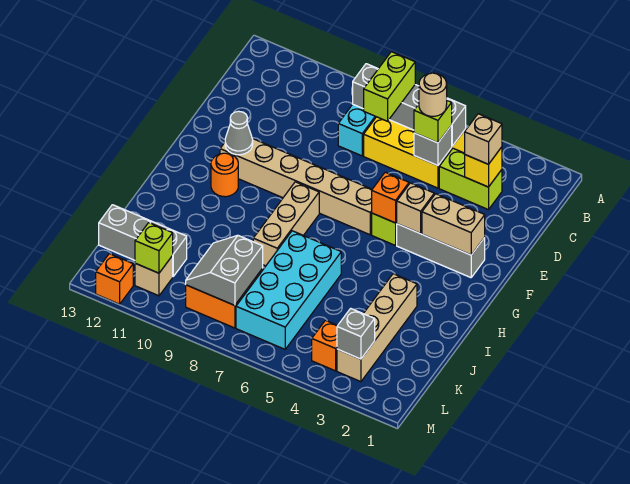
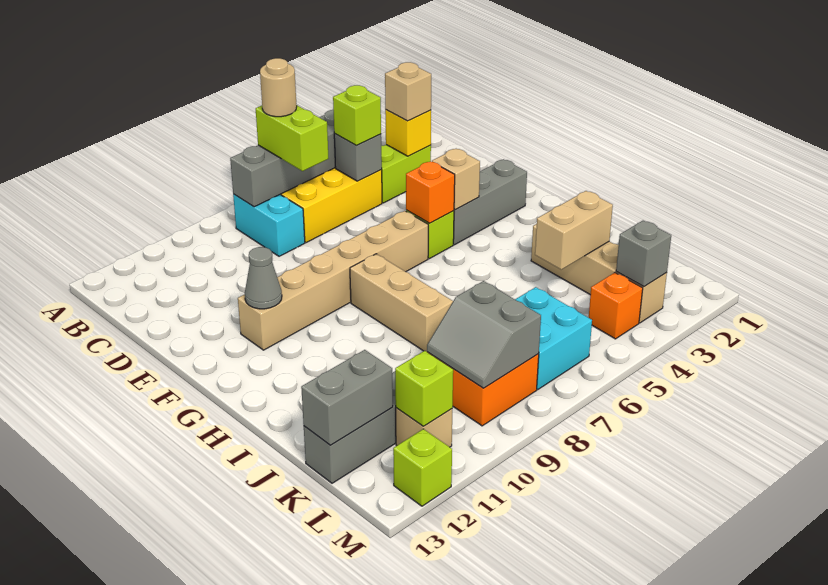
tan 1x1 round brick [419,73,447,116] -> tan 1x1 round brick moved to [260,58,297,117]
tan 1x2 brick [422,194,485,255] -> tan 1x2 brick moved to [535,191,613,270]
orange 1x1 round brick [211,153,238,197] -> none
cyan 2x4 brick [236,231,341,349] -> cyan 2x2 brick [515,287,592,389]
none -> grey 1x2 brick [301,350,393,445]
orange 1x1 brick [96,254,133,304] -> lime 1x1 brick [393,429,452,506]

